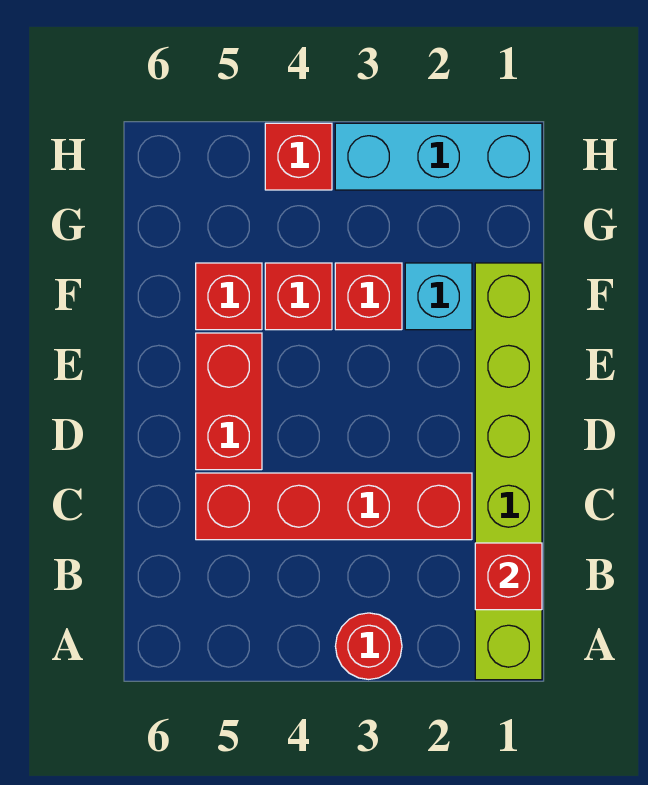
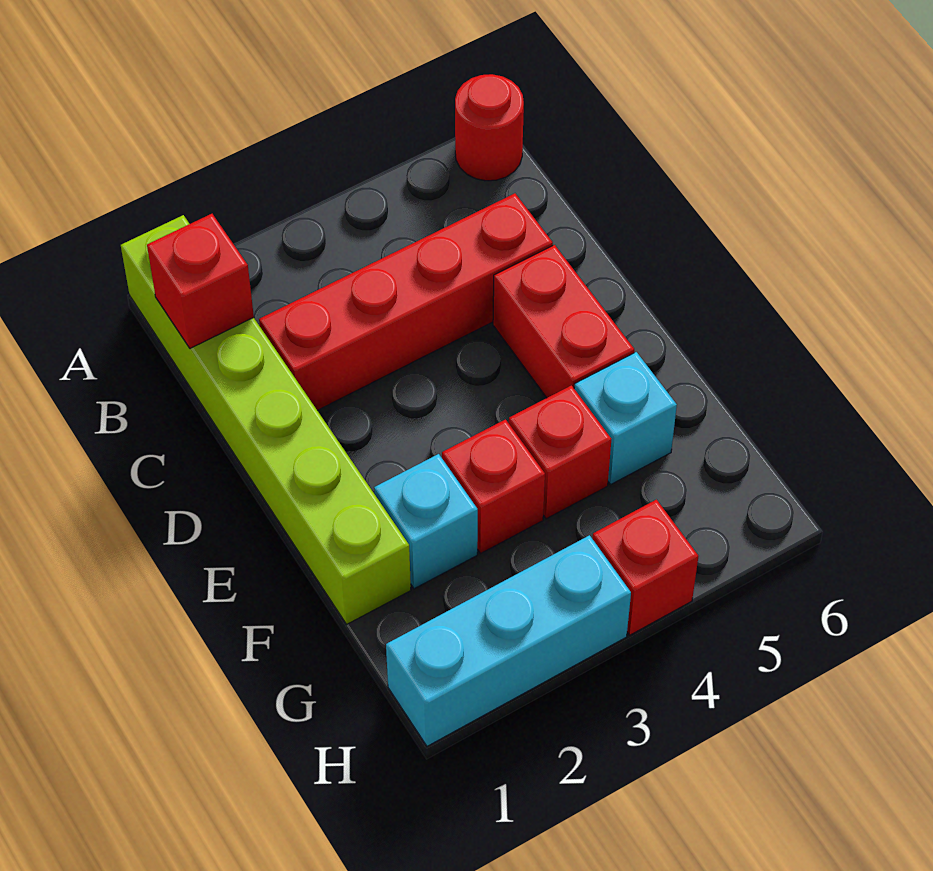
red 1x1 round brick [335,613,402,679] -> red 1x1 round brick moved to [455,74,524,181]
red 1x1 brick [196,263,262,330] -> cyan 1x1 brick [574,352,677,484]

